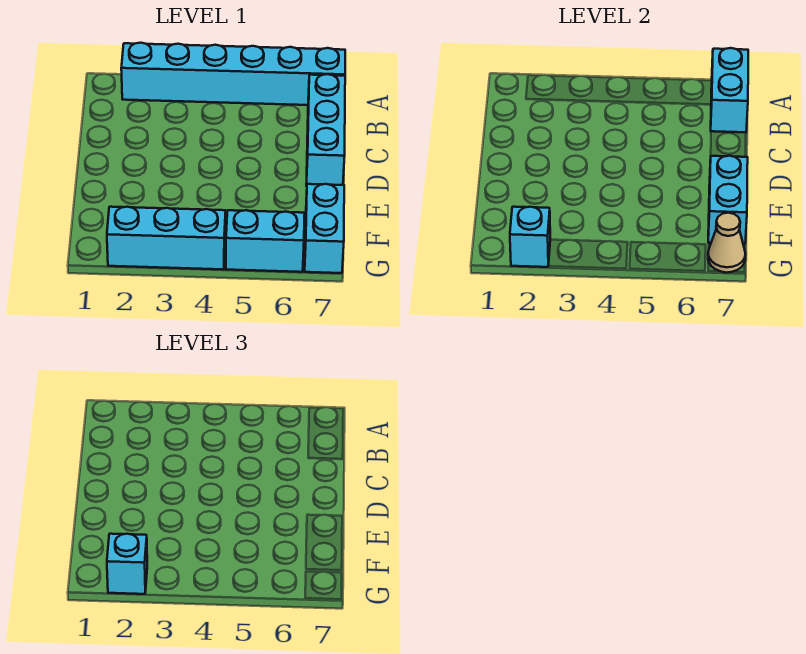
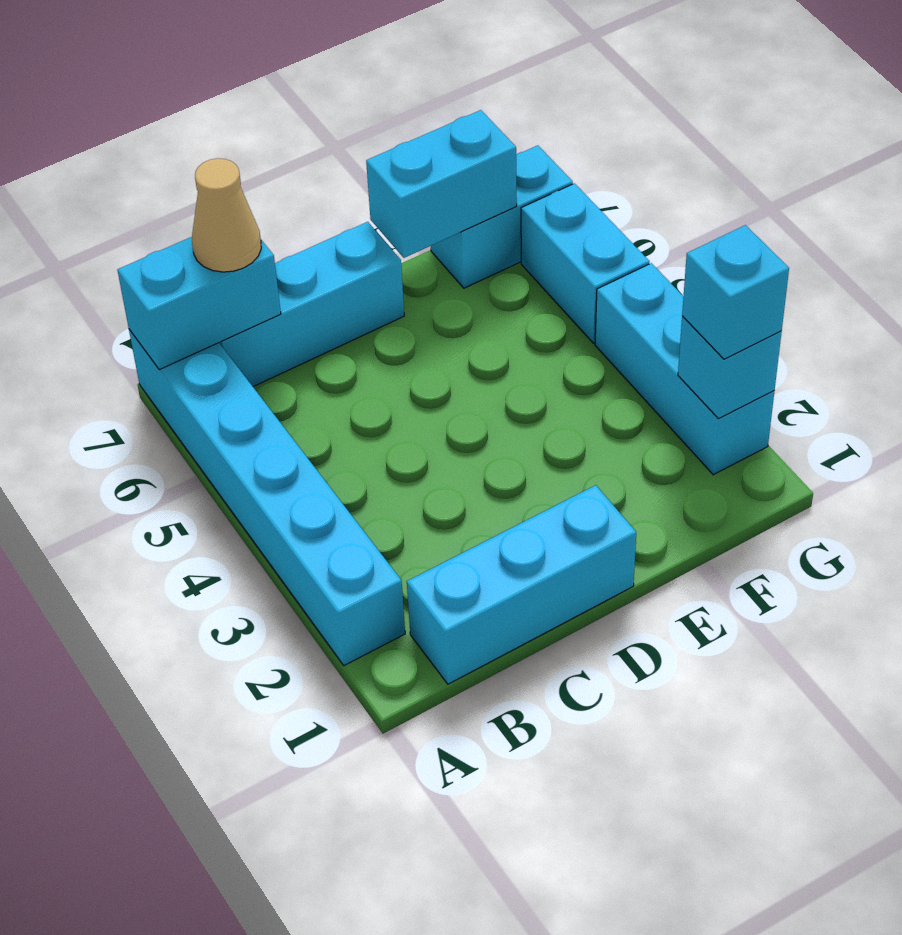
none -> cyan 1x3 brick [407,485,636,684]
tan 1x1 cone [708,213,745,273] -> tan 1x1 cone moved to [192,158,261,272]

